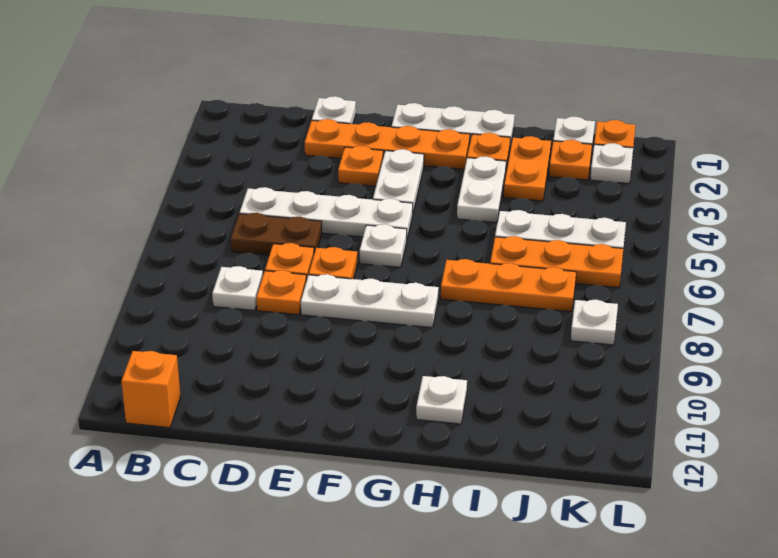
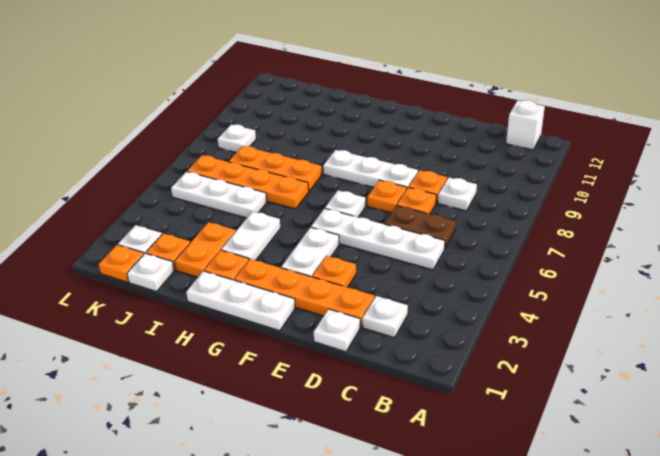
orange 1x1 brick [121,351,181,428] -> white 1x1 brick [506,100,545,150]
white 1x1 plate [416,376,467,424] -> white 1x1 plate moved to [362,296,408,338]
orange 1x3 plate [490,236,623,288] -> orange 1x4 plate [187,155,309,209]

